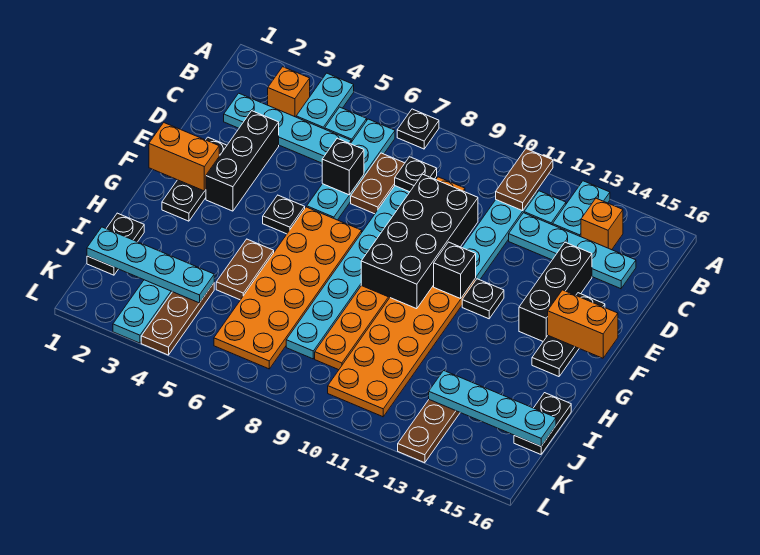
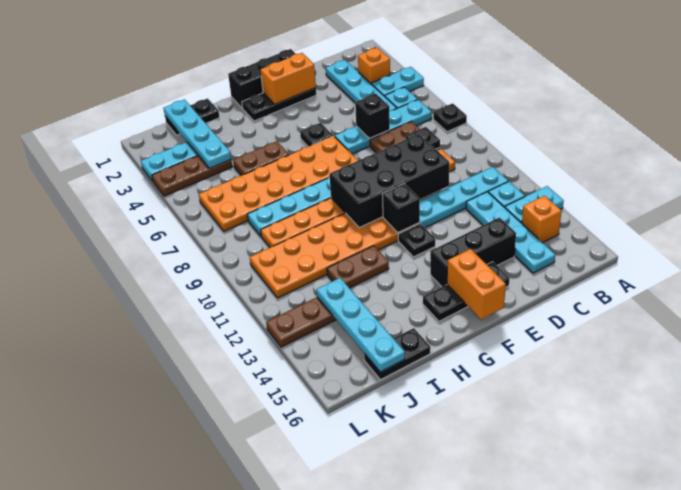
brown 1x2 plate [496,149,553,211] -> brown 1x2 plate moved to [327,246,389,288]
black 1x3 brick [206,111,279,211] -> black 1x3 brick moved to [228,49,295,108]
orange 1x2 brick [149,123,219,191] -> orange 1x2 brick turned to [261,53,316,104]

